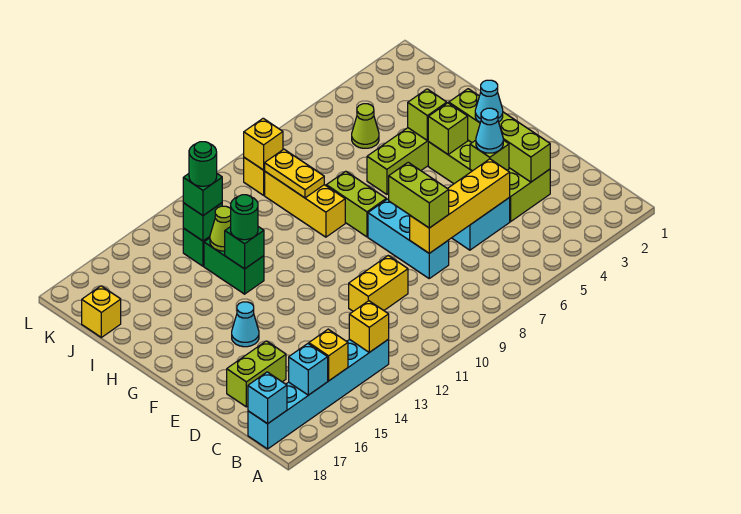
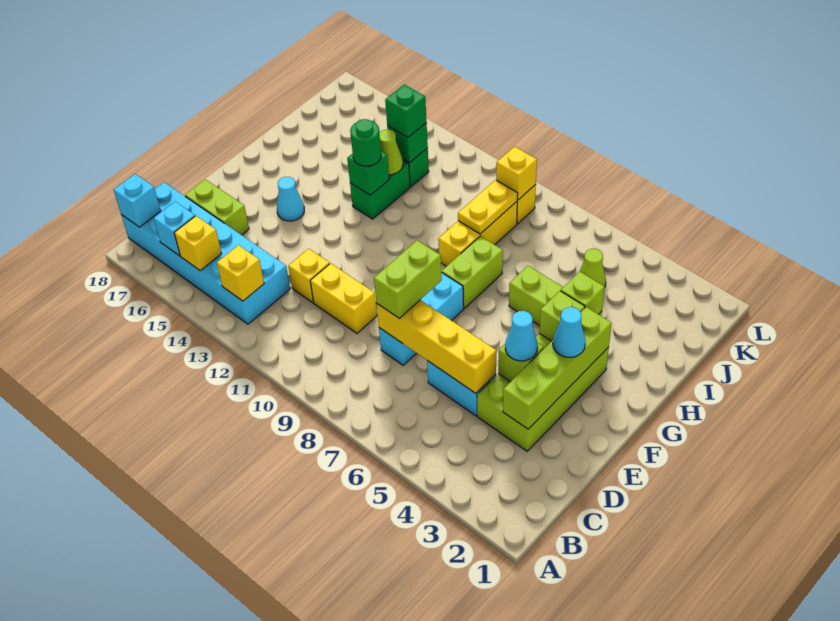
cyan 1x6 brick [248,340,389,449] -> cyan 2x6 brick [121,182,290,324]
green 1x1 round brick [189,142,217,186] -> none
yellow 1x1 brick [82,286,121,337] -> yellow 1x1 brick moved to [288,249,330,303]

